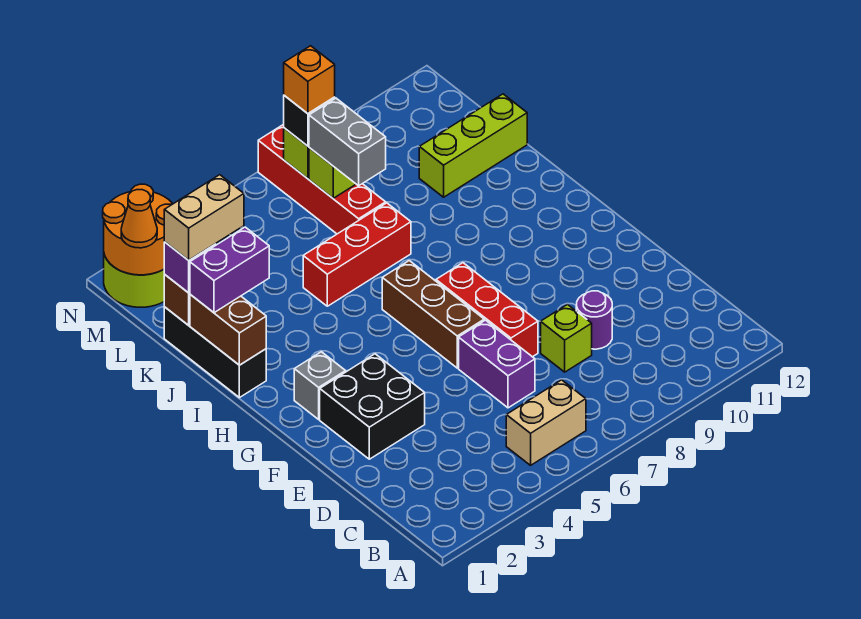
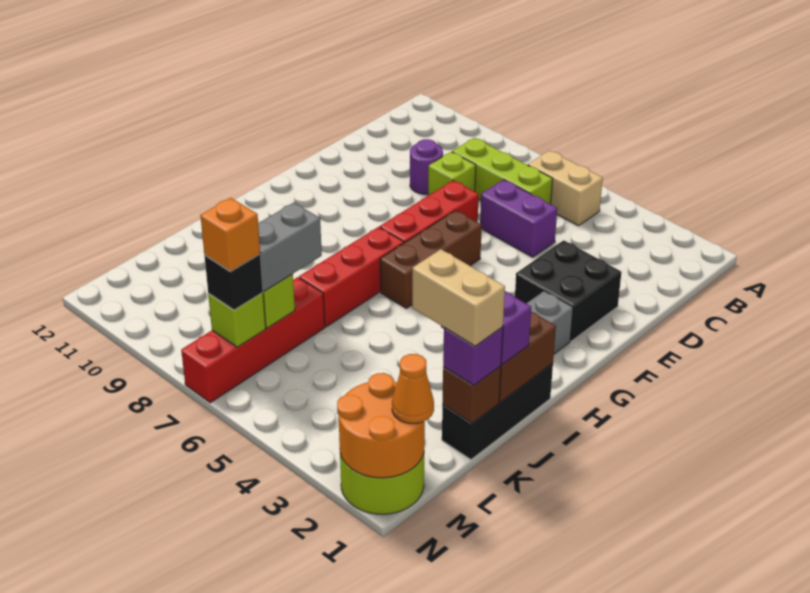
purple 1x2 brick [459,320,535,408] -> purple 1x2 brick turned to [480,180,557,257]
red 1x3 brick [303,203,411,306] -> red 1x3 brick turned to [299,227,404,327]
lime 1x3 brick [419,94,527,197] -> lime 1x3 brick moved to [452,138,553,204]

